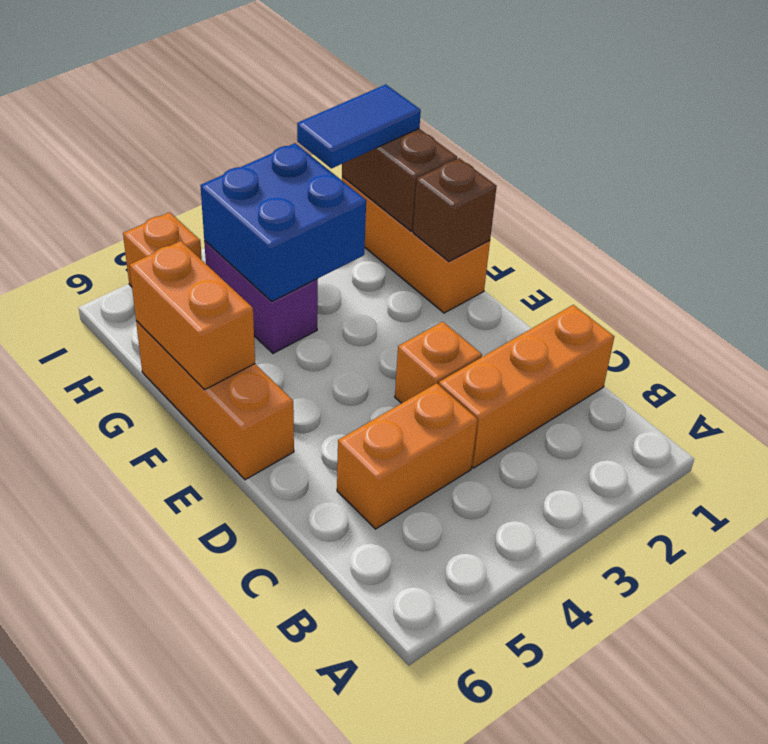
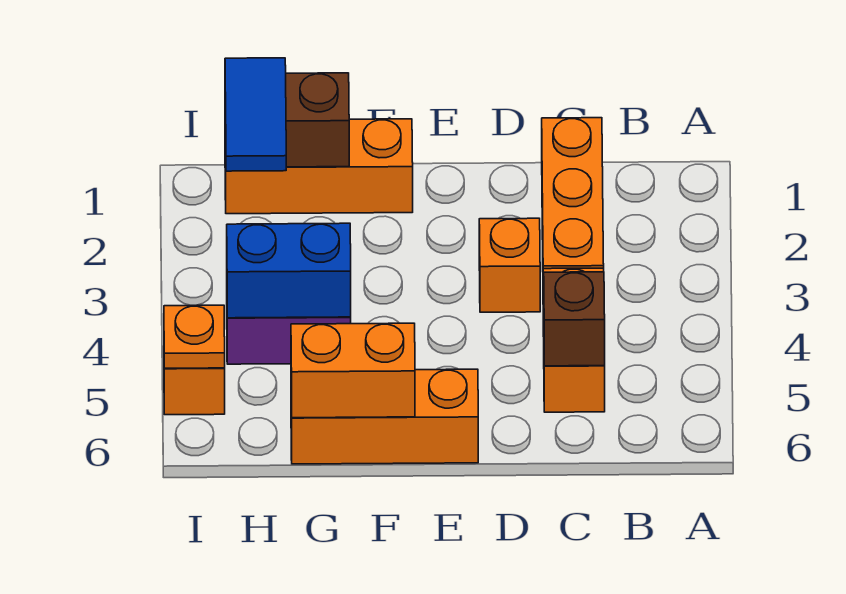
brown 1x1 brick [413,158,497,261] -> brown 1x1 brick moved to [543,272,605,366]
blue 2x2 brick [200,143,366,301] -> blue 1x2 brick [227,223,351,318]
none -> orange 1x1 plate [164,305,225,368]

